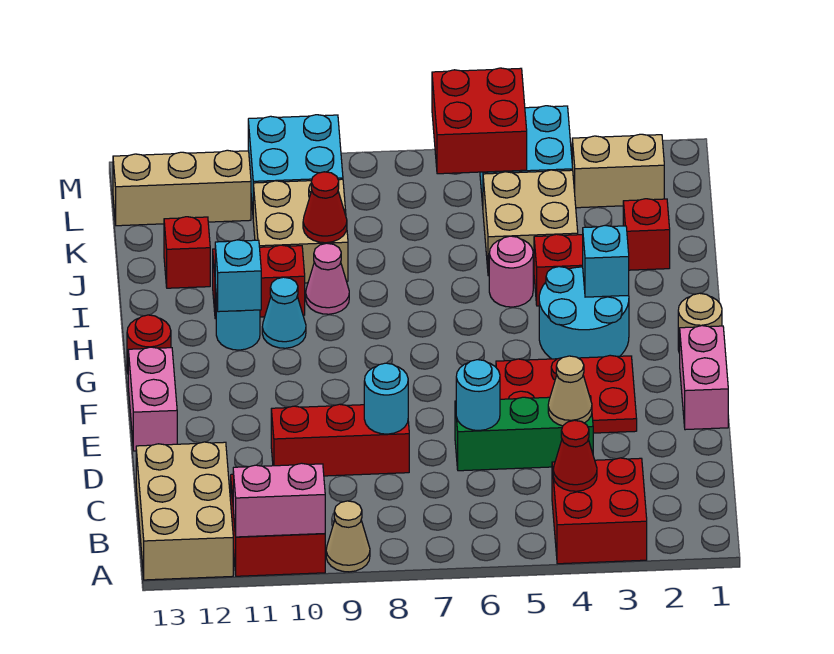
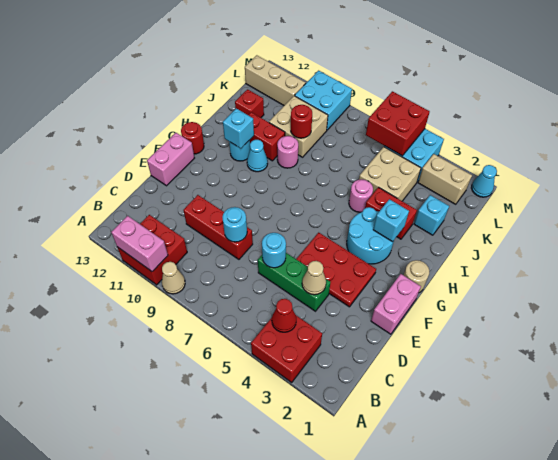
tan 2x3 brick [136,442,233,580] -> none
pink 1x1 cone [306,243,349,314] -> pink 1x1 round brick [277,136,298,168]
red 1x1 brick [623,199,670,270] -> cyan 1x1 brick [414,195,449,235]
red 1x1 cone [303,172,347,243] -> red 1x1 round brick [291,105,312,138]
none -> cyan 1x1 cone [471,165,497,197]

